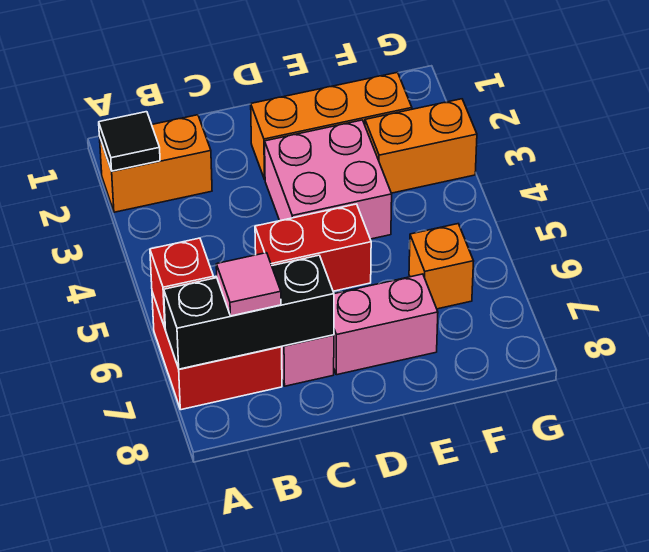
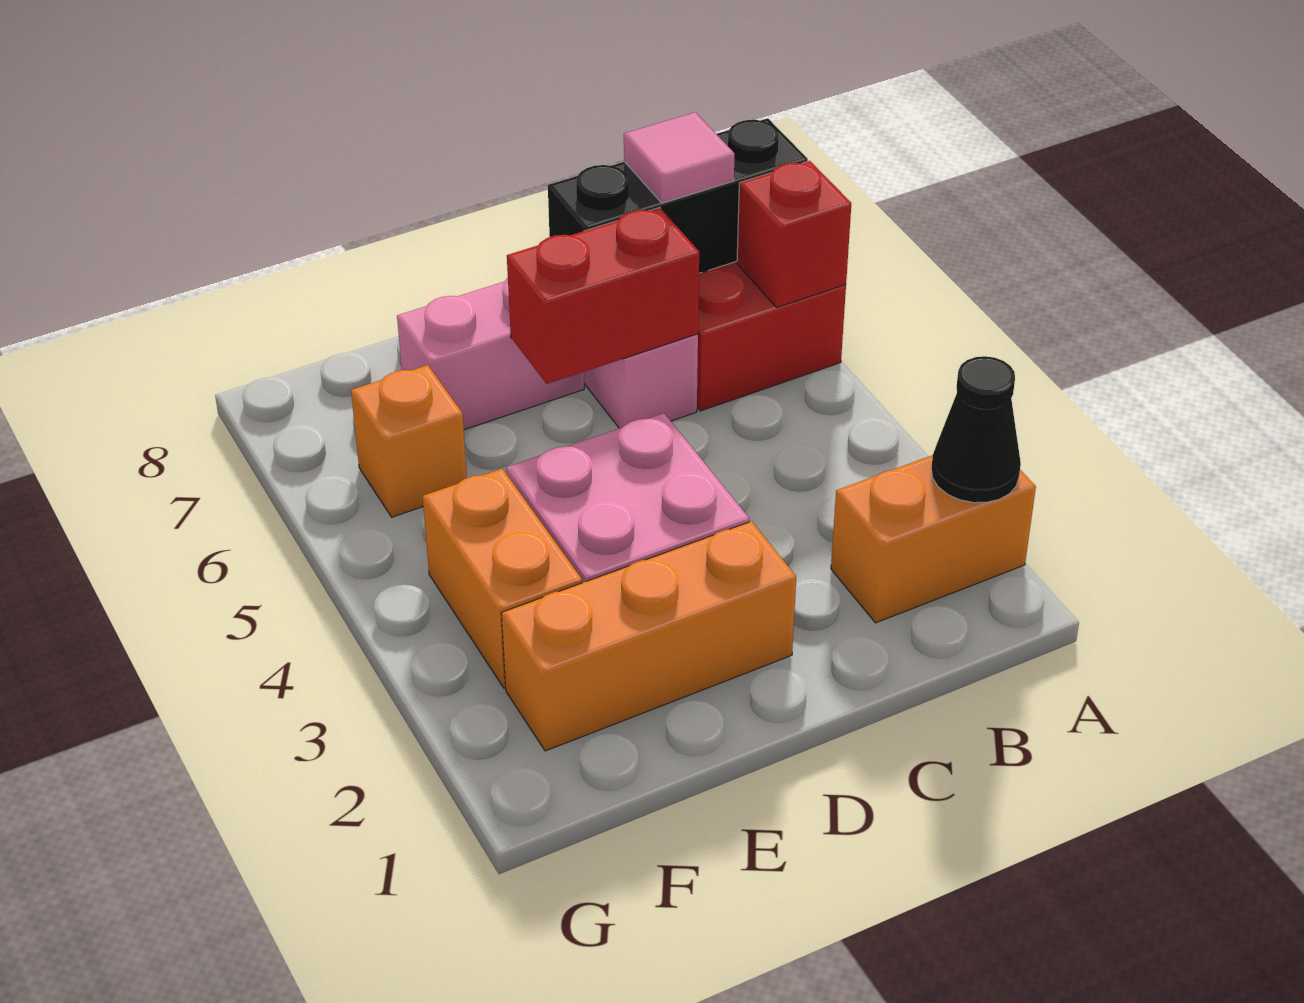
black 1x1 tile [99,112,160,171] -> black 1x1 cone [931,356,1021,503]
orange 1x2 brick [365,99,477,193] -> orange 1x2 brick turned to [423,469,582,688]

